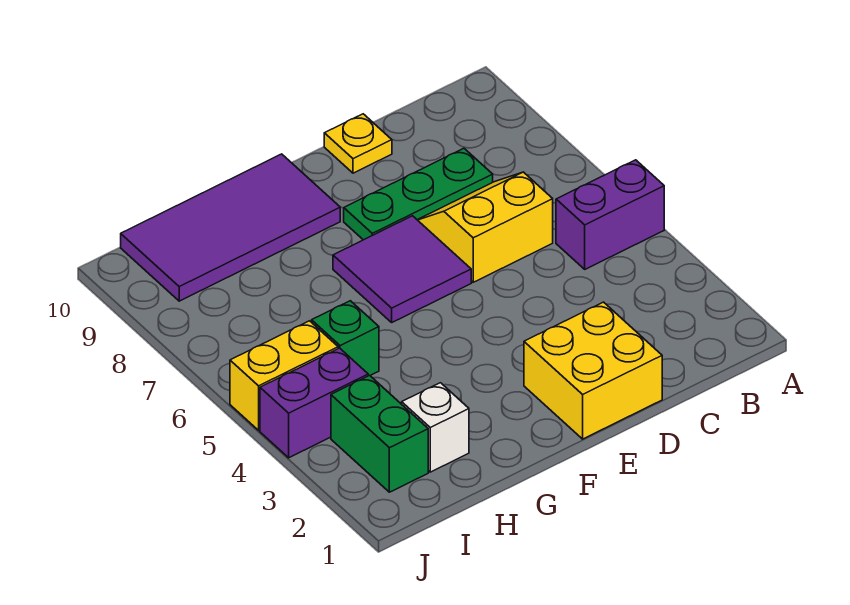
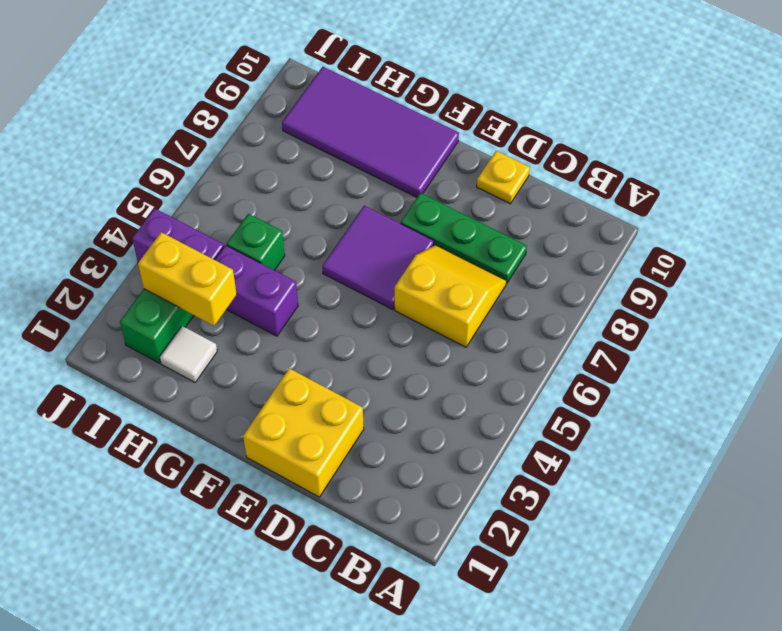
purple 1x2 brick [556,160,664,269] -> purple 1x2 brick moved to [215,245,298,336]
white 1x1 brick [402,383,469,472] -> white 1x1 tile [160,326,217,382]
yellow 1x2 brick [230,321,338,430] -> yellow 1x2 brick moved to [138,232,237,326]

